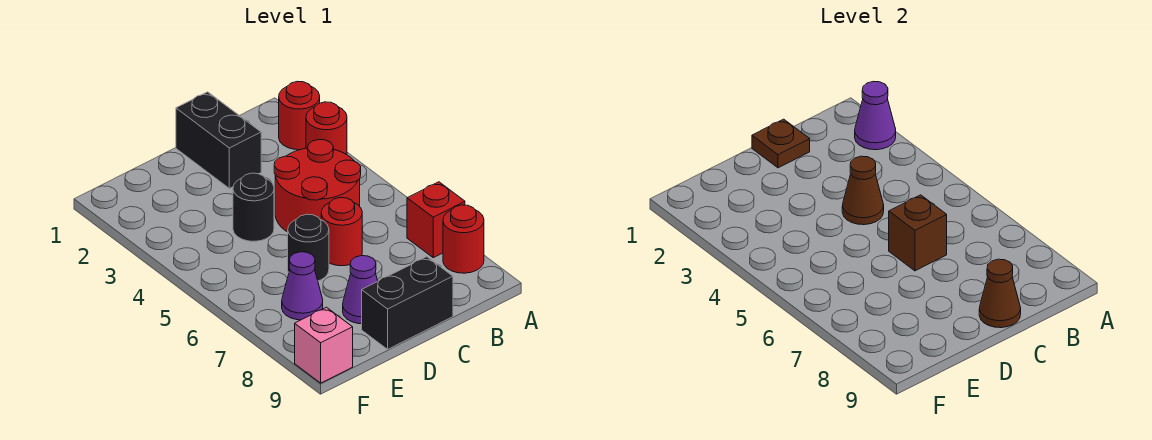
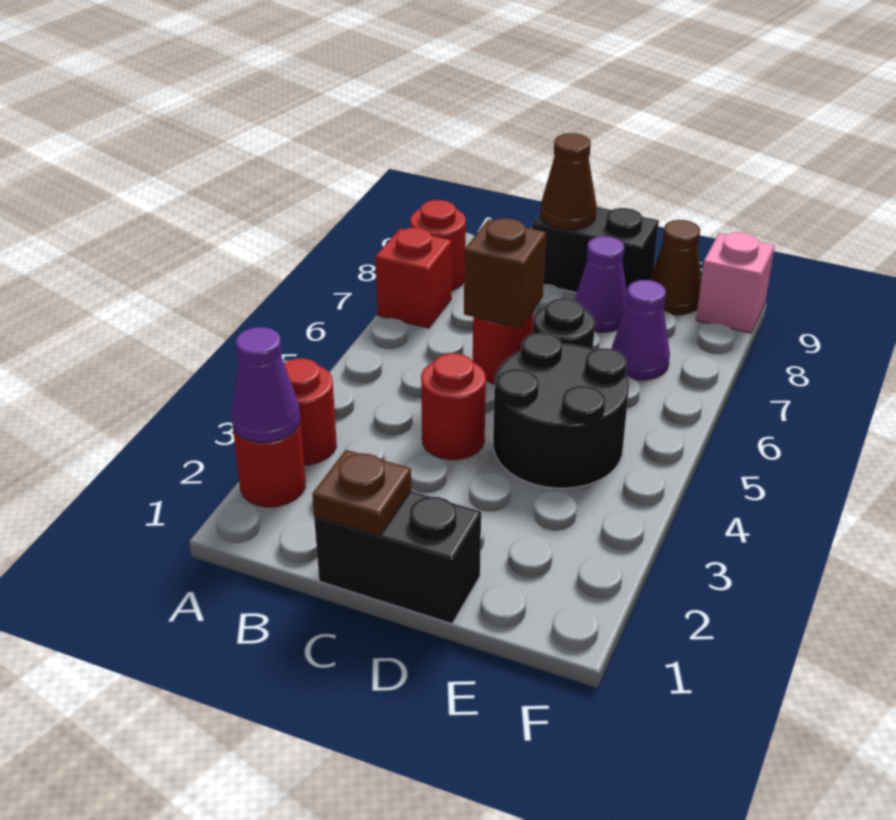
red 2x2 round brick [274,140,361,232] -> red 1x1 round brick [421,353,486,460]
black 1x2 brick [176,92,261,188] -> black 1x2 brick turned to [314,491,481,624]
brown 1x1 cone [842,156,884,225] -> brown 1x1 cone moved to [650,220,702,315]
black 1x1 round brick [233,173,274,241] -> black 2x2 round brick [493,333,629,488]

